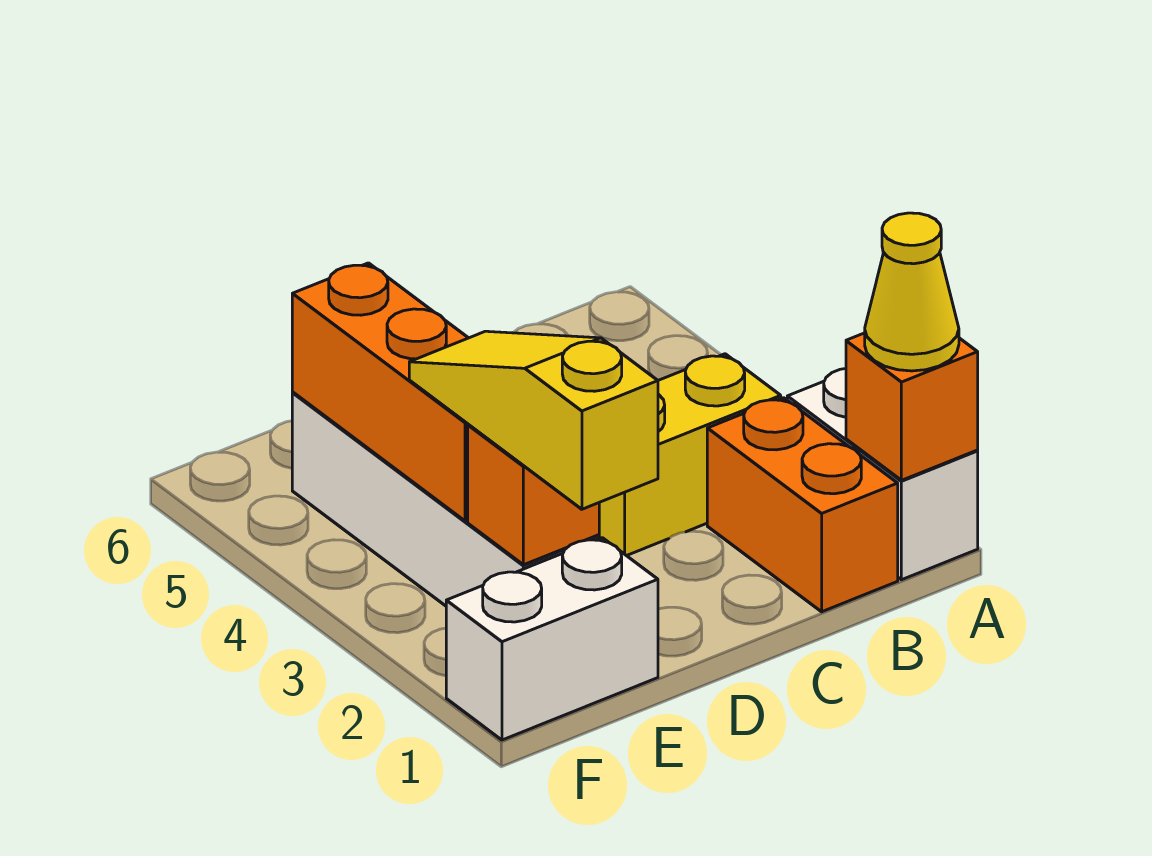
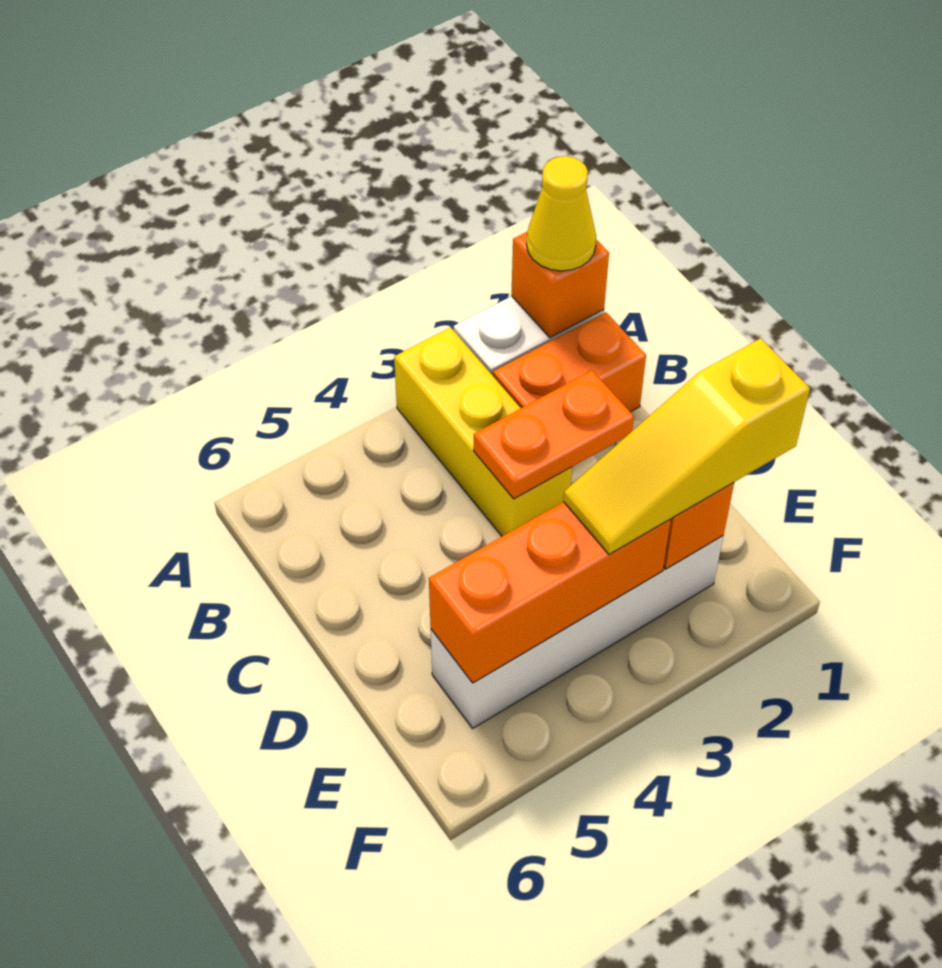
yellow 1x2 brick [599,354,781,556] -> yellow 1x3 brick [394,327,572,536]
none -> orange 1x2 plate [474,371,634,499]
white 1x2 brick [446,538,658,740] -> none

